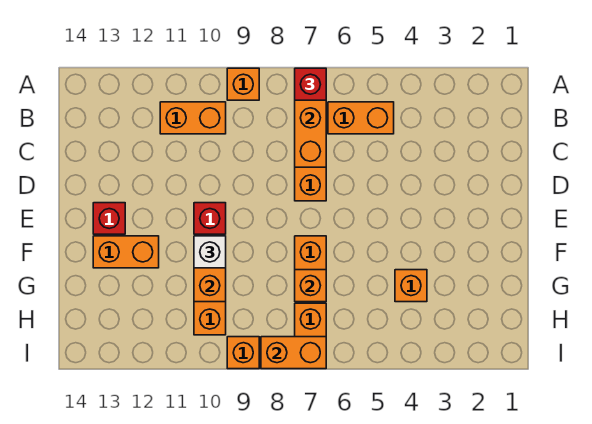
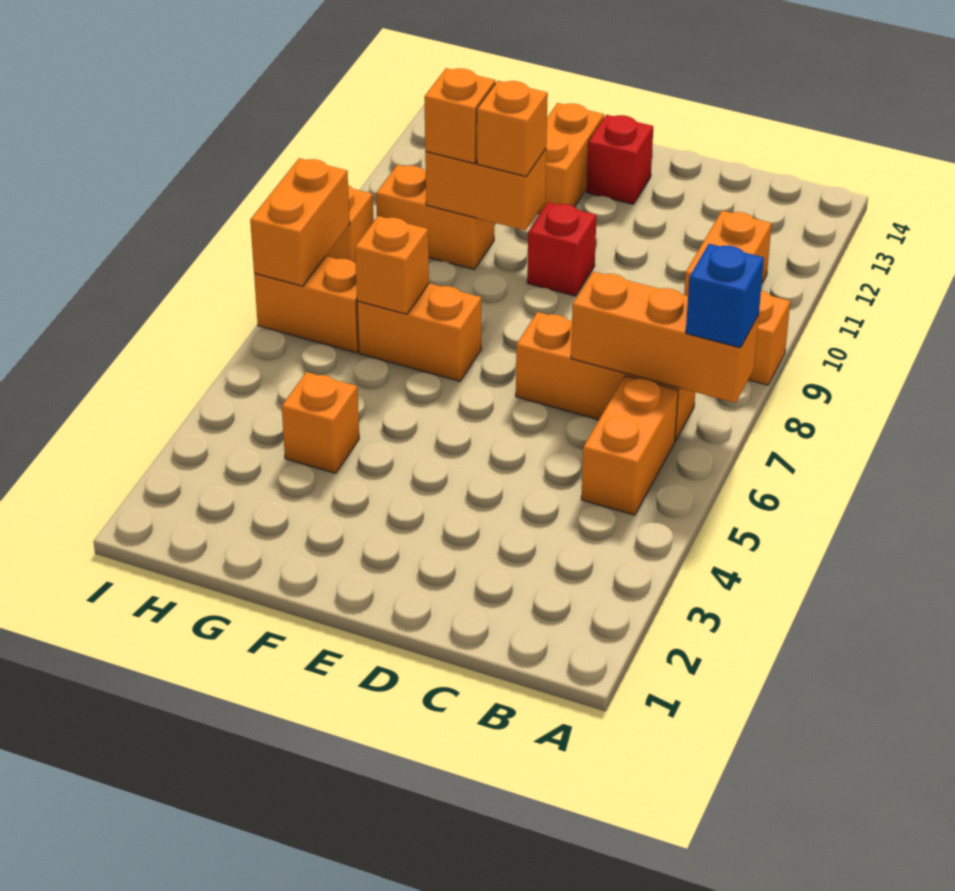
red 1x1 brick [295,68,326,100] -> blue 1x1 brick [686,244,764,348]
white 1x1 brick [194,236,226,268] -> orange 1x1 brick [477,81,548,176]
none -> orange 1x1 brick [424,68,495,163]

